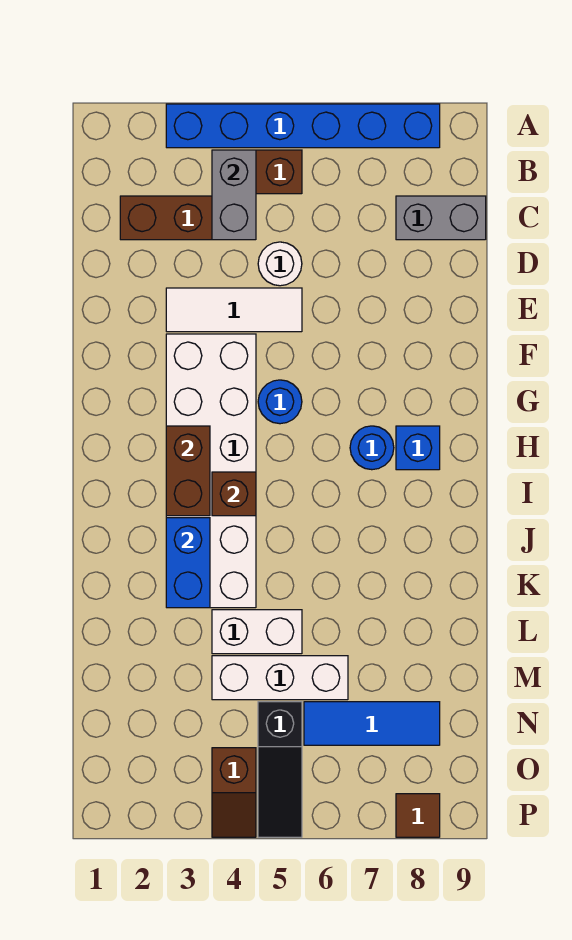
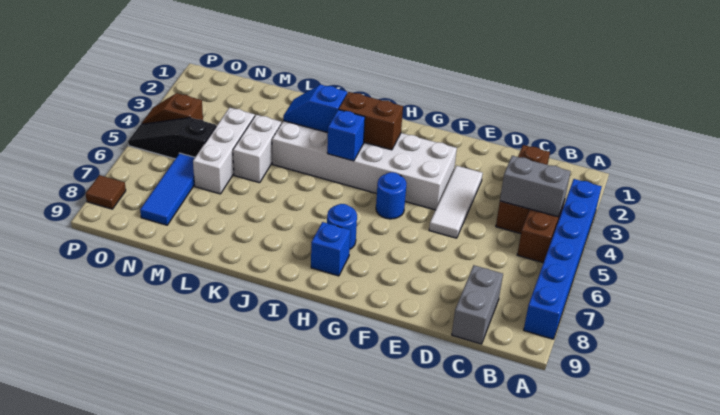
white 1x1 round brick [258,242,302,286] -> none
brown 1x1 brick [212,472,256,516] -> blue 1x1 brick [327,110,365,161]
blue 1x2 brick [166,518,210,608] -> blue 1x2 slope [283,85,347,133]

